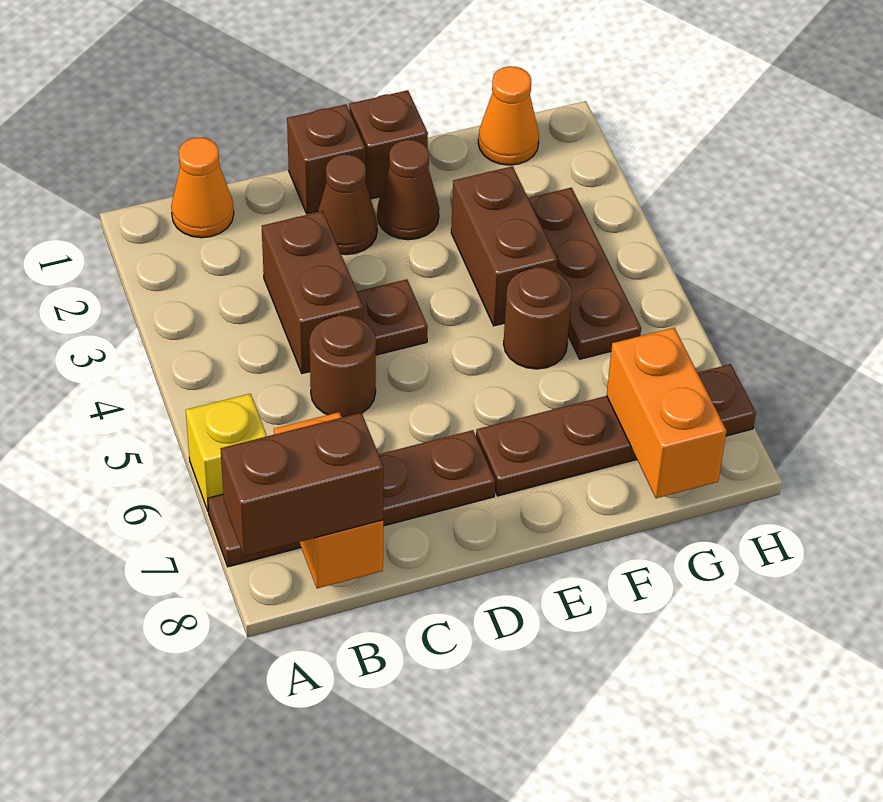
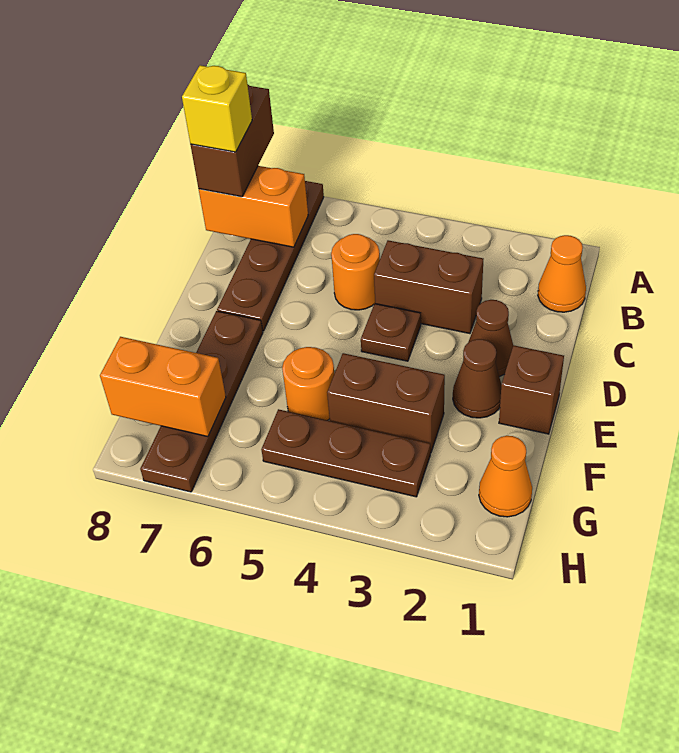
yellow 1x1 brick [186,394,267,512] -> yellow 1x1 brick moved to [182,65,252,152]
brown 1x1 round brick [309,315,376,417] -> orange 1x1 round brick [331,234,380,310]
brown 1x1 brick [287,104,365,214] -> none
brown 1x1 round brick [503,267,572,369] -> orange 1x1 round brick [282,347,334,420]

